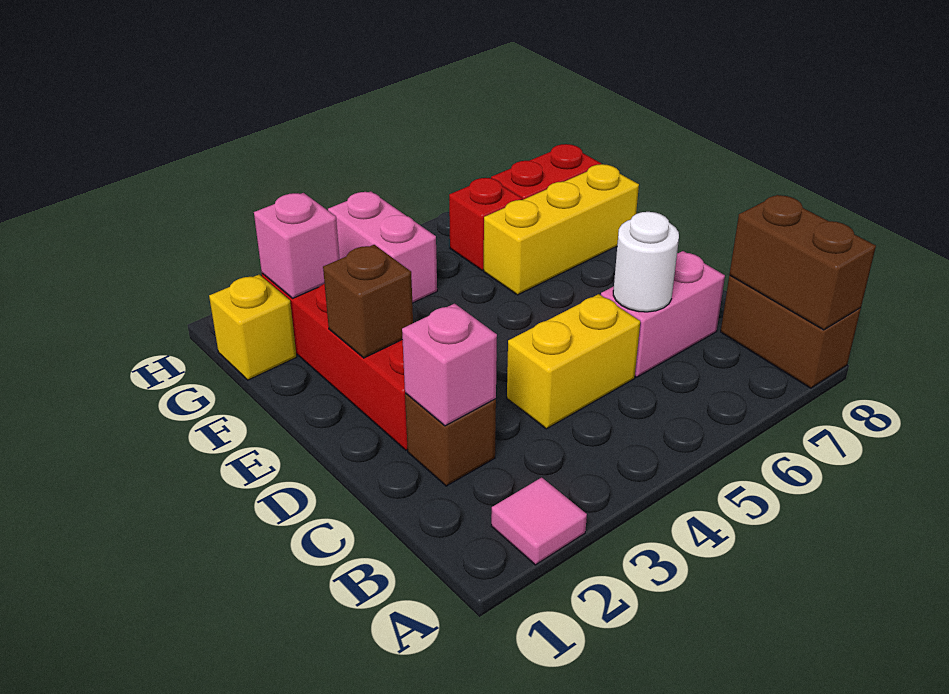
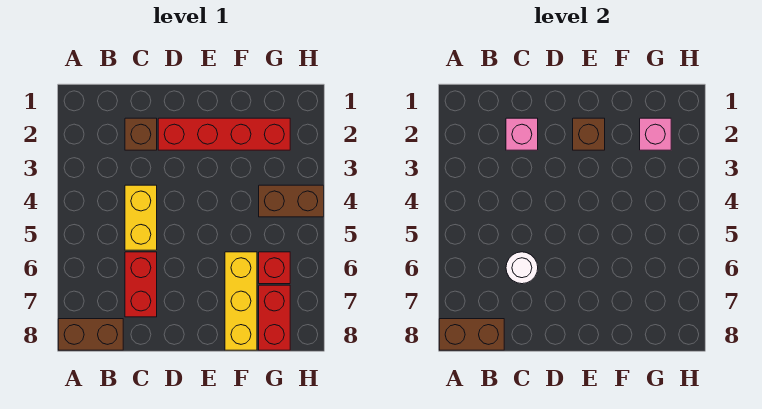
pink 1x1 tile [491,477,587,565] -> none
pink 1x2 brick [601,251,725,377] -> red 1x2 brick [125,252,157,317]
yellow 1x1 brick [209,275,297,380] -> none
pink 1x2 brick [328,191,437,303] -> brown 1x2 brick [259,185,324,217]

